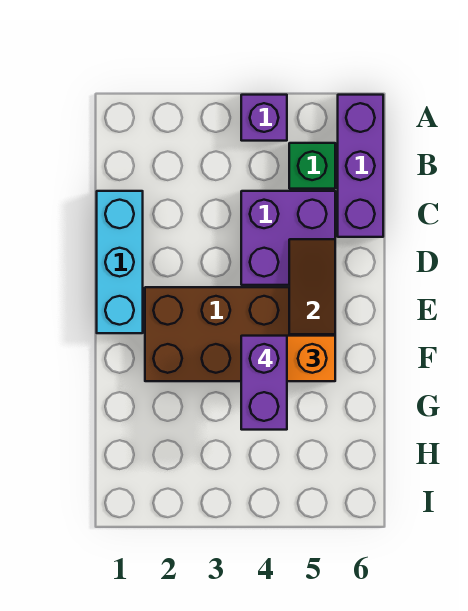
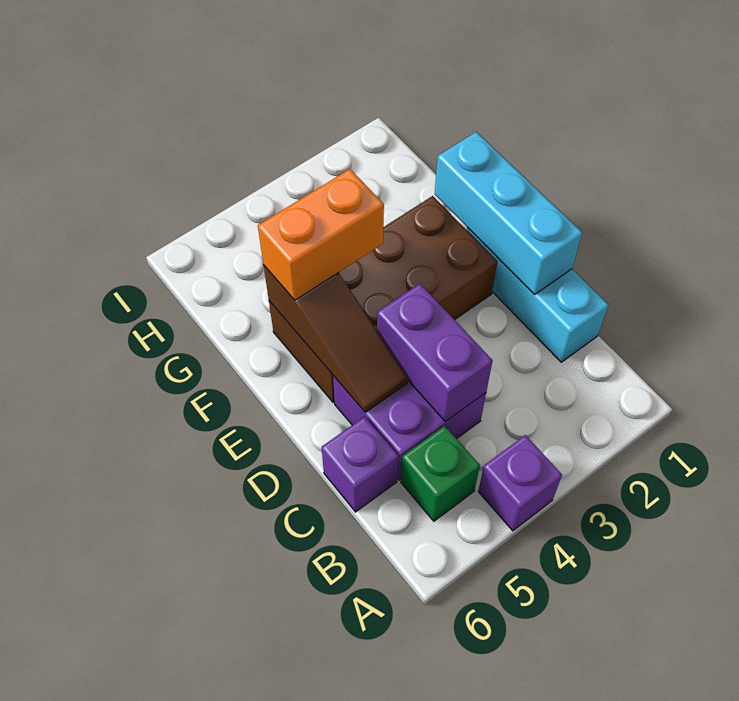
purple 1x3 brick [338,95,383,237] -> purple 1x1 brick [322,417,398,512]
none -> cyan 1x3 brick [435,132,582,295]
purple 1x2 brick [241,336,287,430] -> purple 1x2 brick moved to [377,284,493,422]

